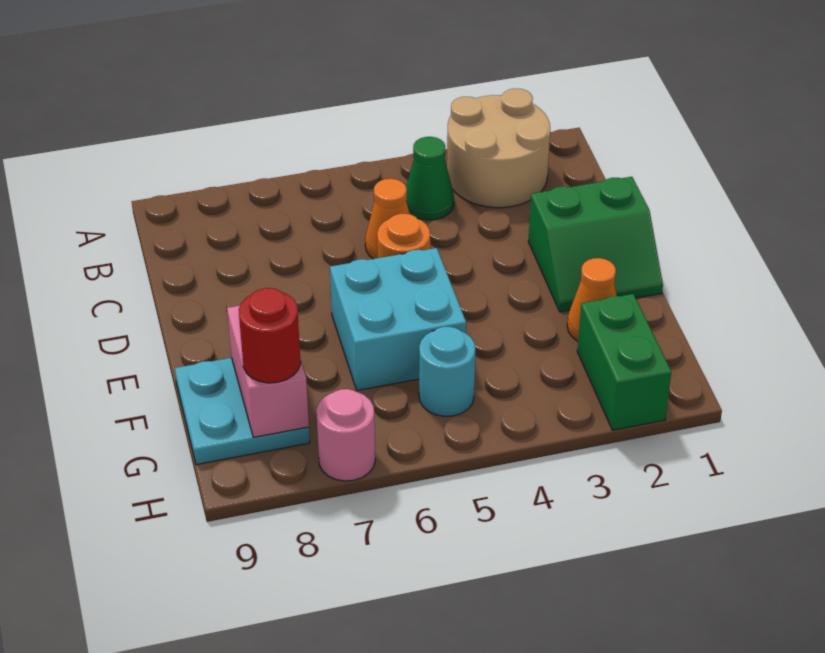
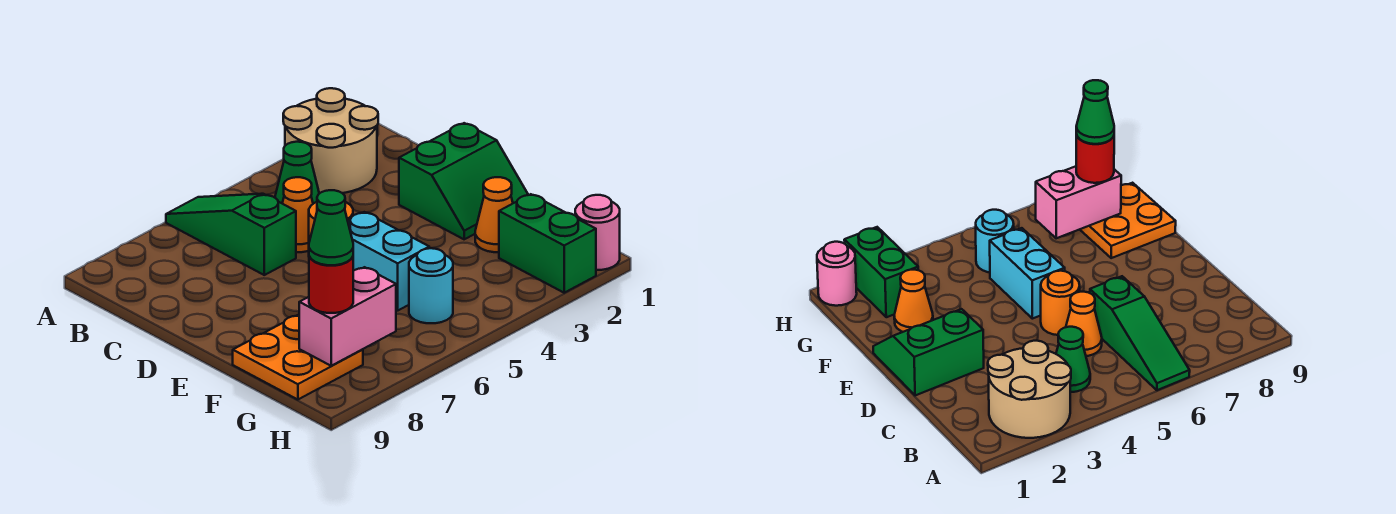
none -> green 1x3 slope [166,194,296,275]
cyan 2x2 brick [330,248,466,391] -> cyan 1x2 brick [348,212,429,311]
cyan 2x2 plate [175,358,310,465] -> orange 2x2 plate [233,315,363,400]
pink 1x2 brick [227,306,309,437] -> pink 1x2 brick turned to [299,267,396,366]
none -> green 1x1 cone [309,190,353,265]
pink 1x1 round brick [316,389,375,481] -> pink 1x1 round brick moved to [575,195,620,270]

